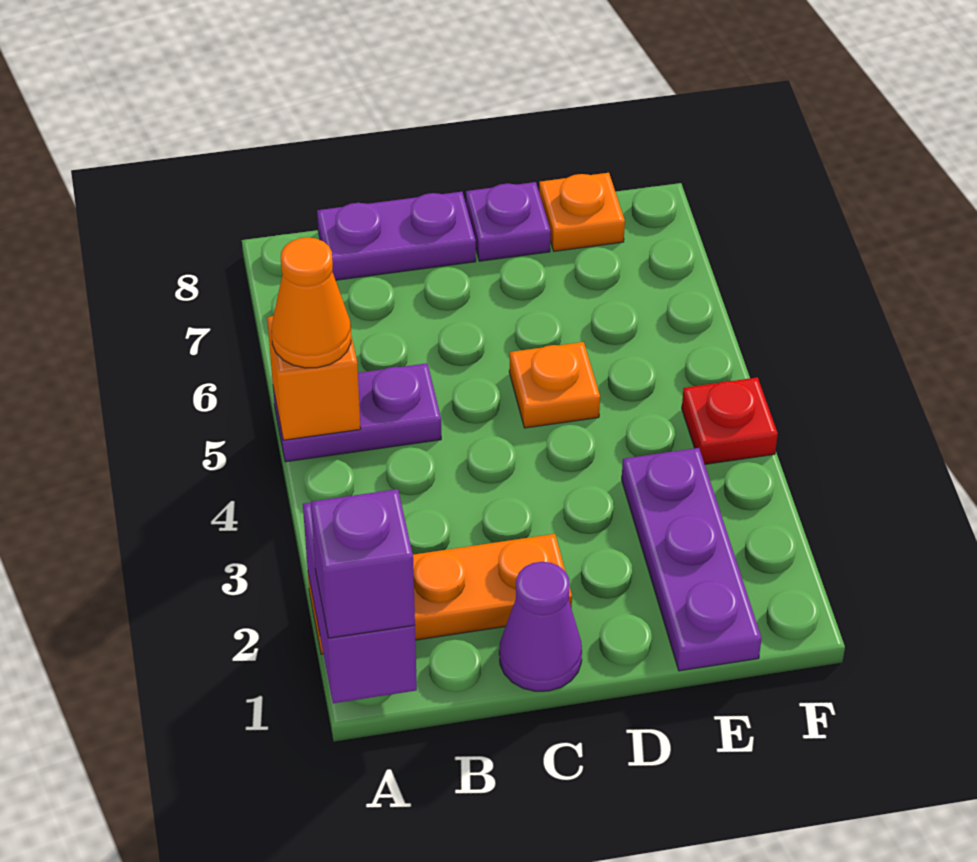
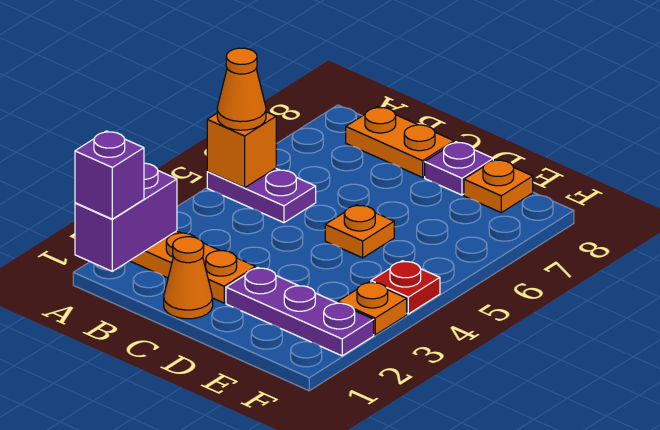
purple 1x2 plate [317,192,476,280] -> orange 1x2 plate [346,107,454,177]
purple 1x1 cone [499,562,582,691] -> orange 1x1 cone [164,237,213,319]
purple 1x3 plate [622,448,762,671] -> purple 1x3 plate turned to [226,267,374,356]
none -> orange 1x1 plate [338,282,407,335]

